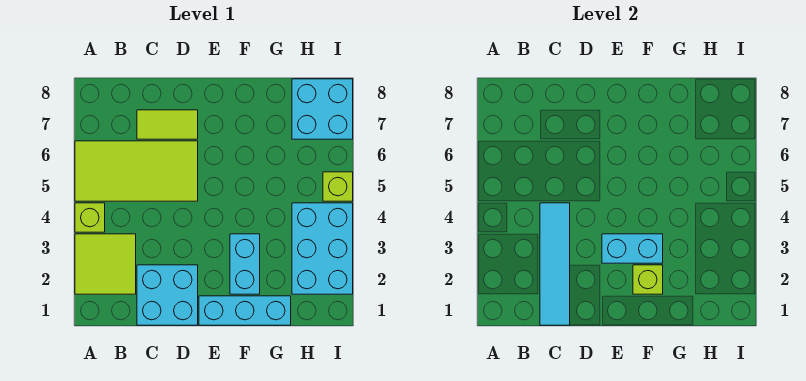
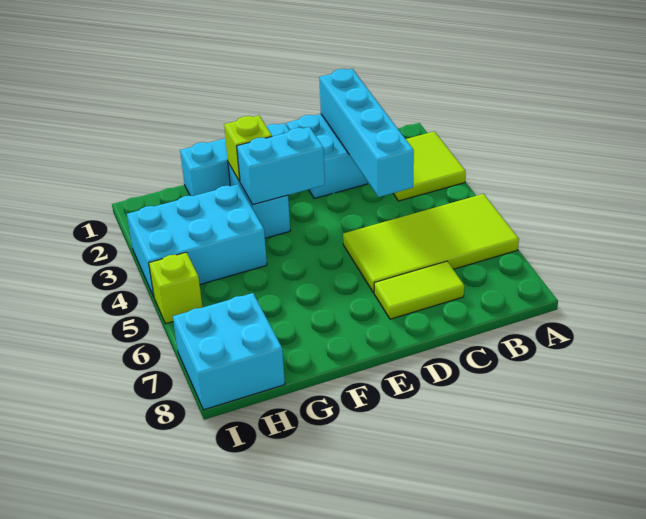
lime 1x1 brick [75,203,105,232] -> none
cyan 1x4 tile [540,203,570,325] -> cyan 1x4 brick [319,69,414,197]
cyan 2x3 brick [292,203,353,294] -> cyan 2x3 brick turned to [127,184,267,296]

